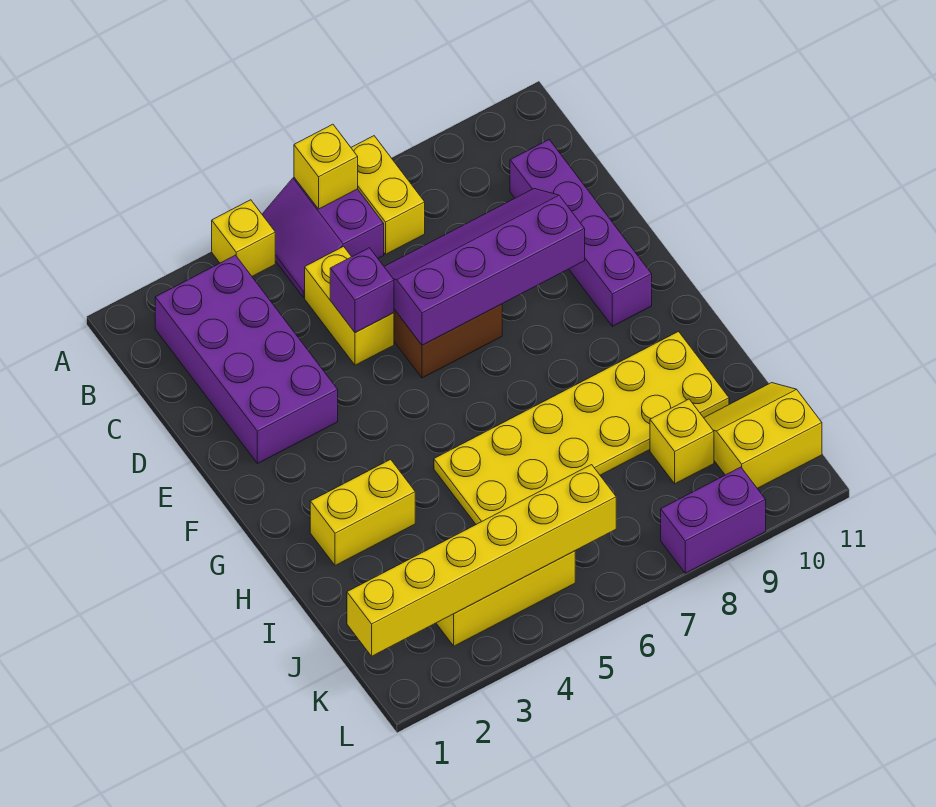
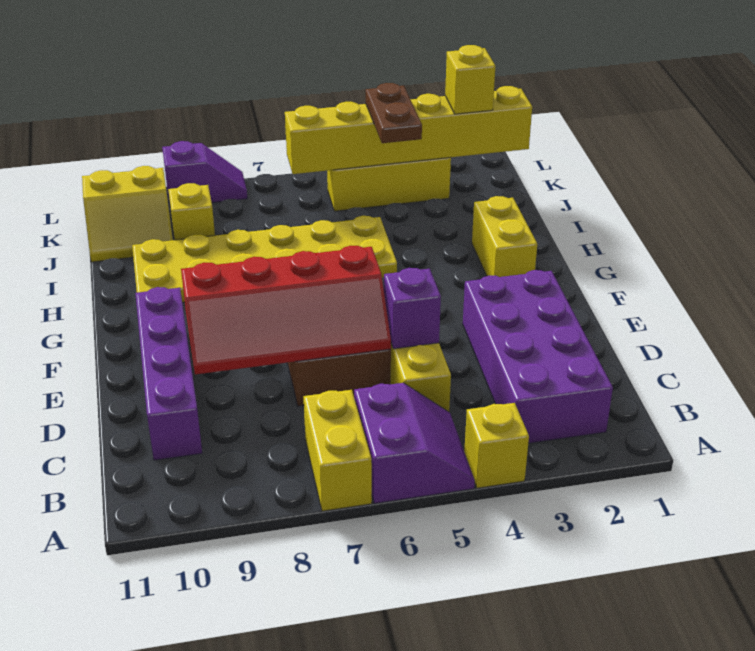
yellow 1x1 brick [294,124,358,209] -> yellow 1x1 brick moved to [445,45,495,114]
purple 2x4 slope [384,189,585,345] -> red 2x4 slope [181,246,391,374]
yellow 1x2 brick [310,459,415,566] -> yellow 1x2 brick turned to [472,196,537,277]
none -> brown 1x2 plate [366,83,422,143]
purple 1x2 brick [661,467,766,573] -> purple 1x2 slope [162,141,247,205]

